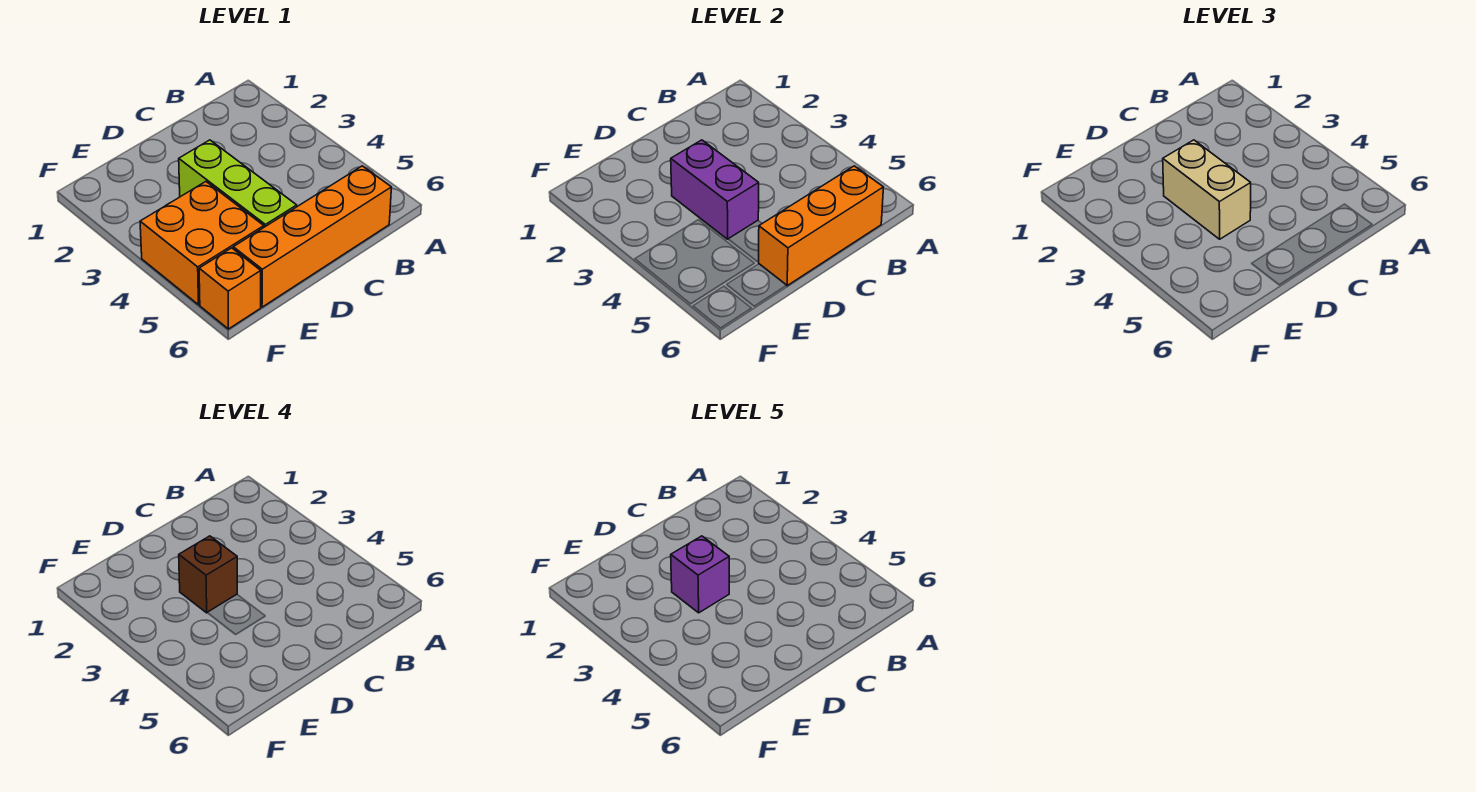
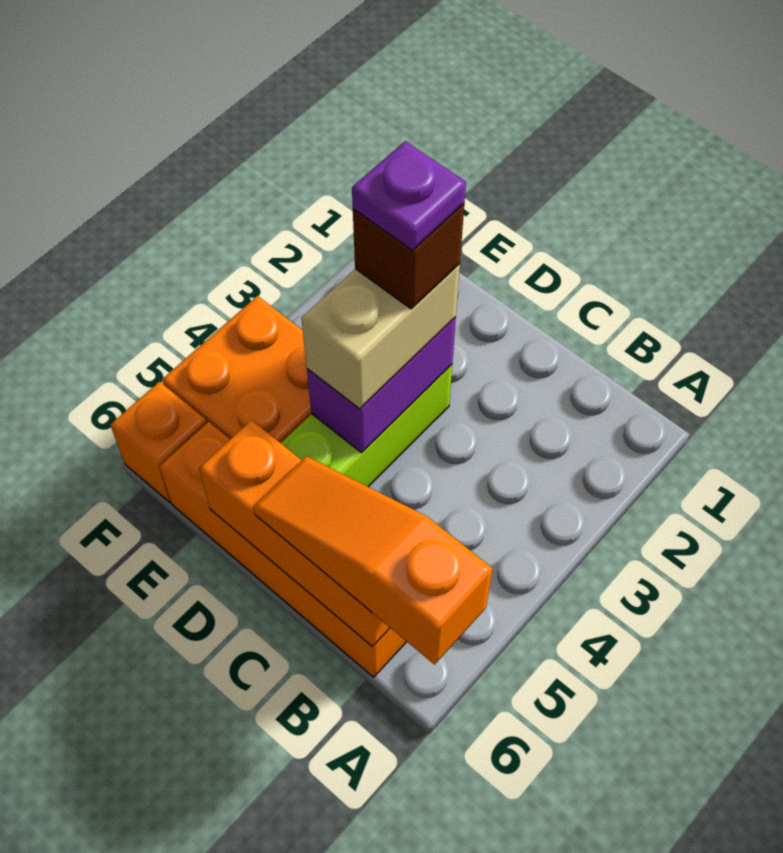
none -> orange 1x3 slope [254,456,493,664]
purple 1x1 brick [671,536,729,613] -> purple 1x1 plate [352,141,466,250]

